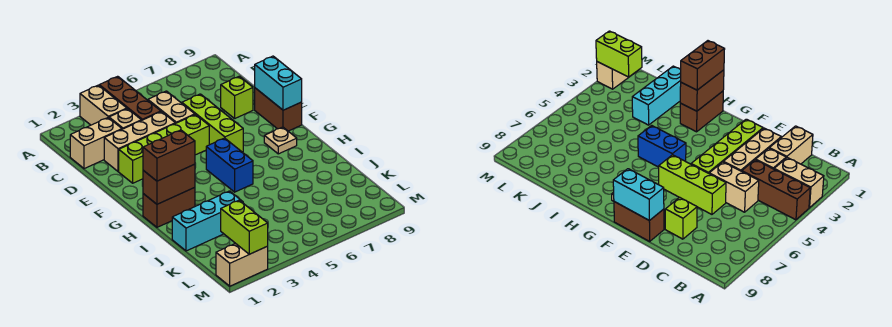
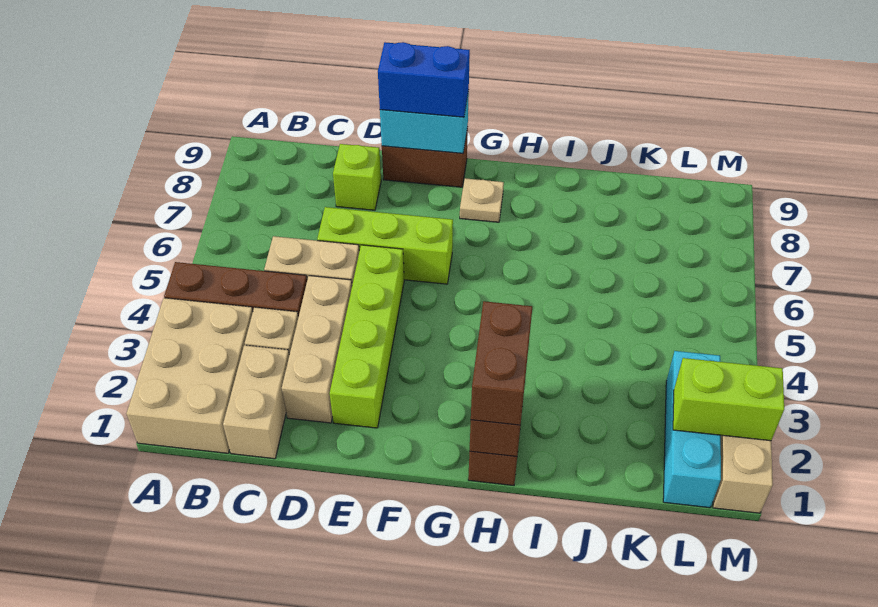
tan 1x2 brick [80,85,127,125] -> tan 2x3 brick [126,298,253,453]
blue 1x2 brick [206,138,253,192] -> blue 1x2 brick moved to [378,42,470,117]
cyan 1x3 brick [172,191,243,251] -> cyan 1x3 brick moved to [663,351,721,508]

